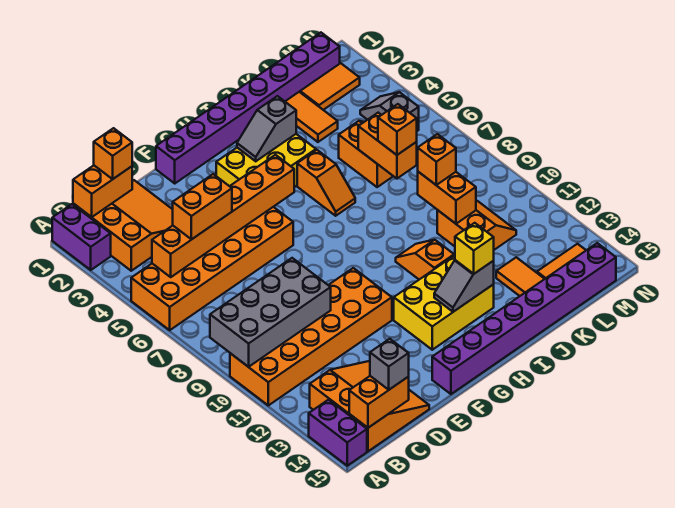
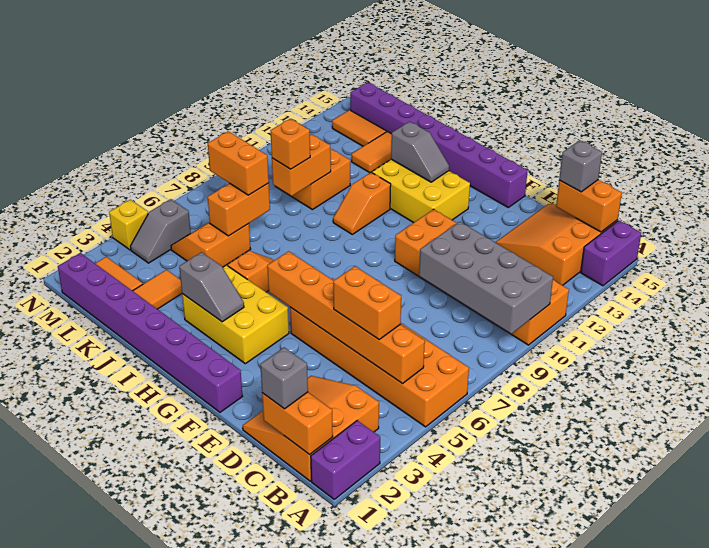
orange 1x1 brick [94,128,132,179] -> grey 1x1 brick [260,347,308,409]
yellow 1x1 brick [455,223,494,274] -> yellow 1x1 brick moved to [109,200,148,250]
orange 1x1 brick [378,104,417,155] -> orange 1x2 brick [208,131,269,195]

